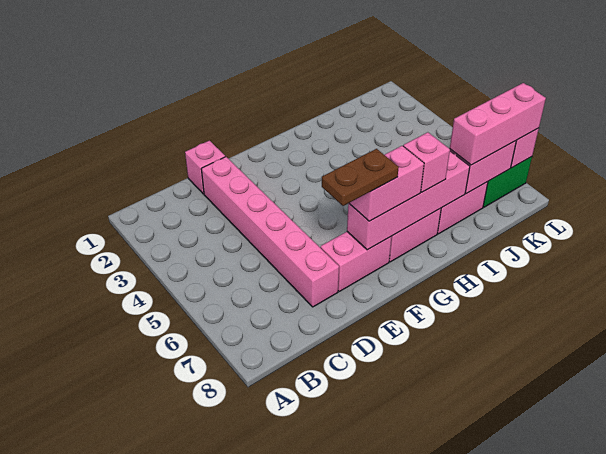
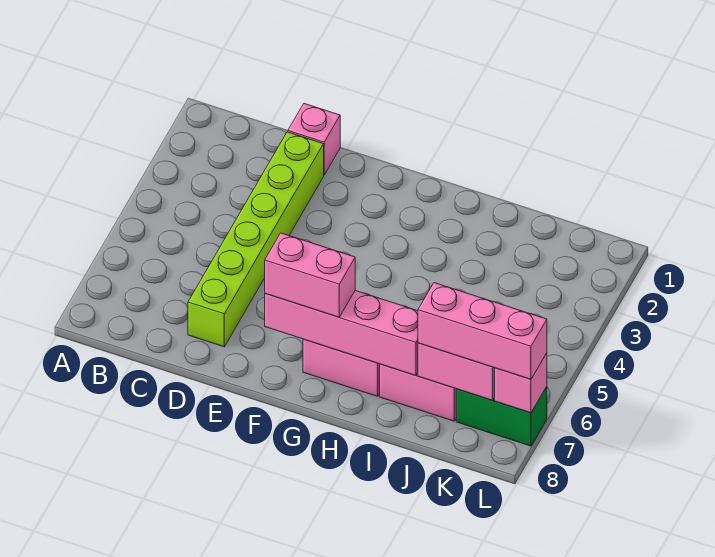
pink 1x6 brick [201,157,339,307] -> lime 1x6 brick [188,132,324,347]
pink 1x2 brick [320,232,392,291] -> none
brown 1x2 plate [322,149,399,206] -> none
pink 1x1 brick [403,132,450,192] -> none

